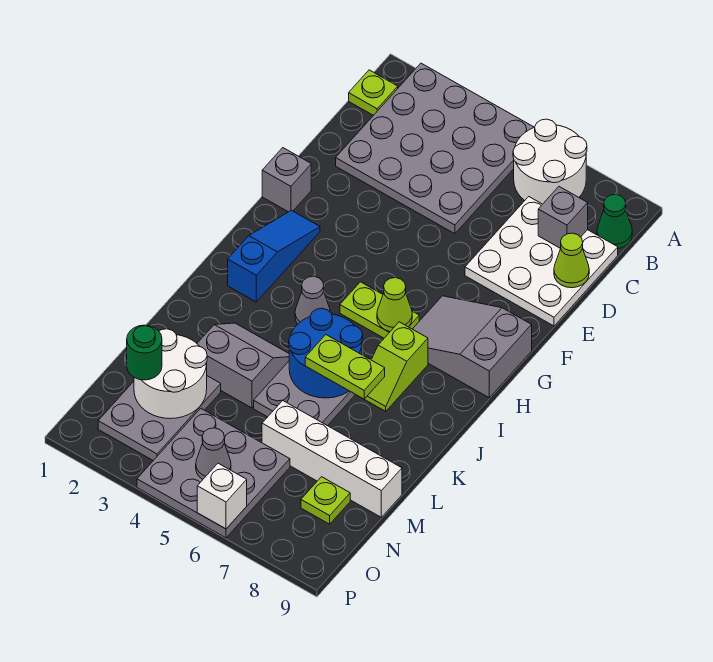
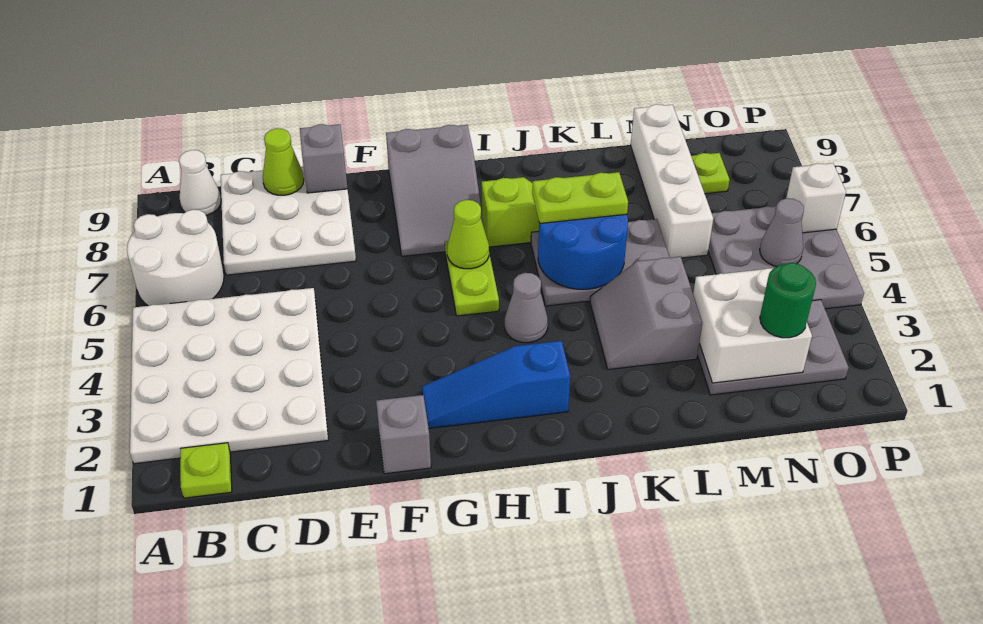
grey 4x4 plate [336,63,534,234] -> white 4x4 plate [130,288,328,464]
green 1x1 cone [597,194,632,248] -> white 1x1 cone [179,150,221,215]
grey 1x1 brick [538,187,588,248] -> grey 1x1 brick moved to [300,124,348,193]
lime 1x2 plate [305,335,385,399] -> lime 1x2 plate turned to [532,172,628,223]
white 2x2 round brick [134,329,207,419] -> white 2x2 brick [693,268,812,383]

